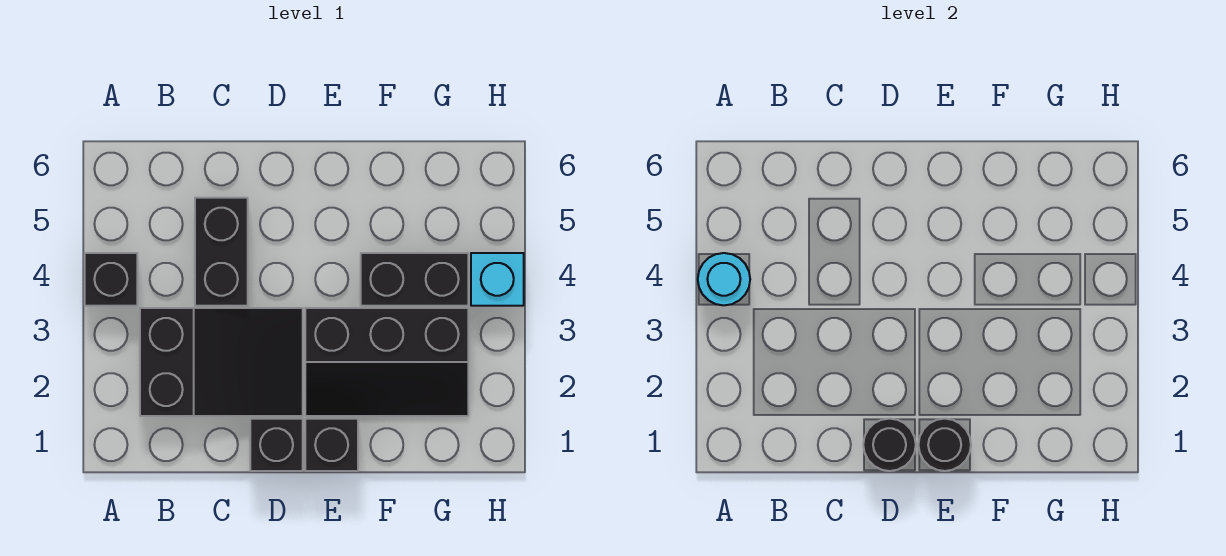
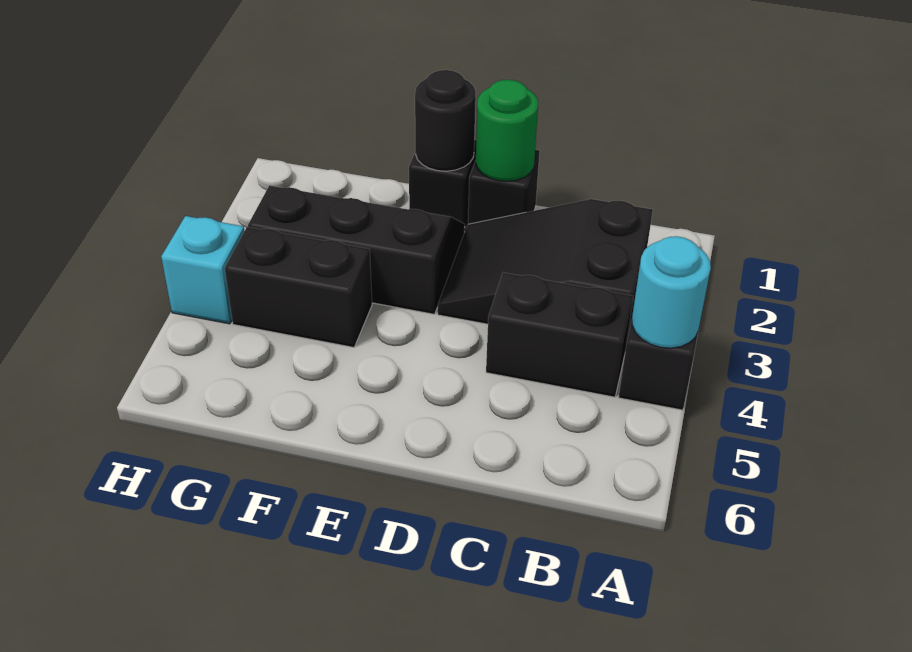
black 1x2 brick [195,198,248,306] -> black 1x2 brick turned to [486,273,633,397]
black 1x1 round brick [863,419,916,471] -> green 1x1 round brick [476,80,538,181]

